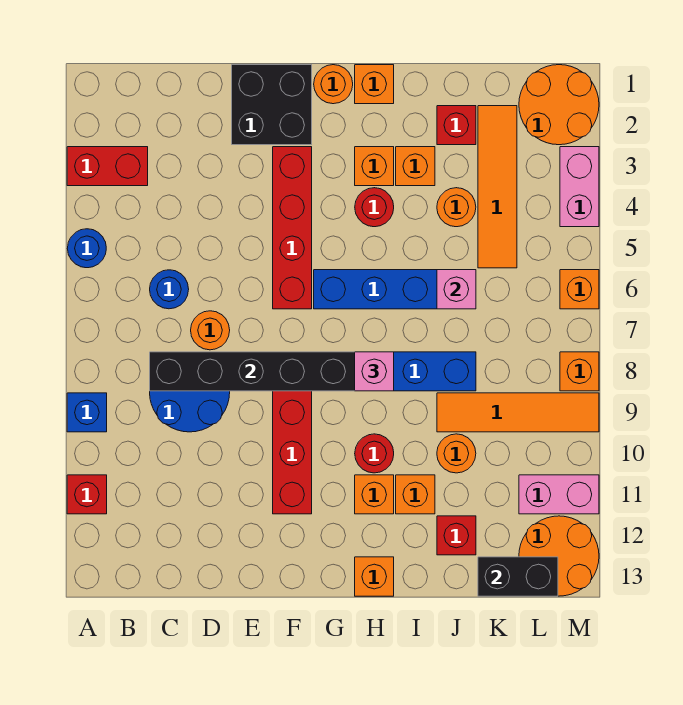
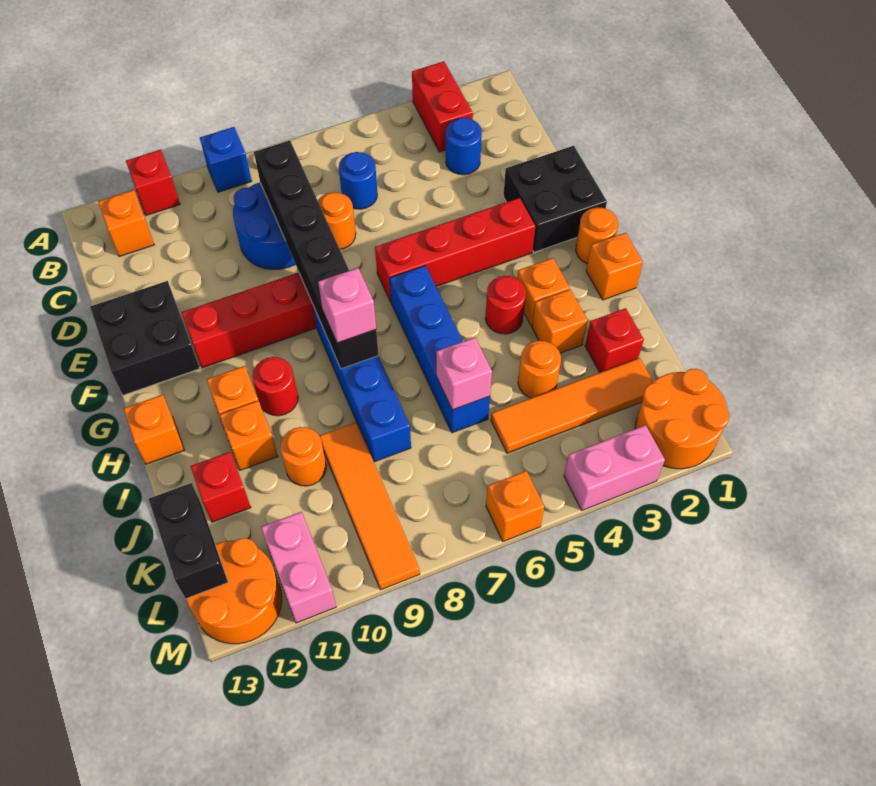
blue 1x1 round brick [67,229,106,268] -> blue 1x1 round brick moved to [446,118,482,175]
none -> black 2x2 brick [90,281,200,395]
orange 1x1 brick [560,352,599,391] -> orange 1x1 brick moved to [98,190,154,256]

